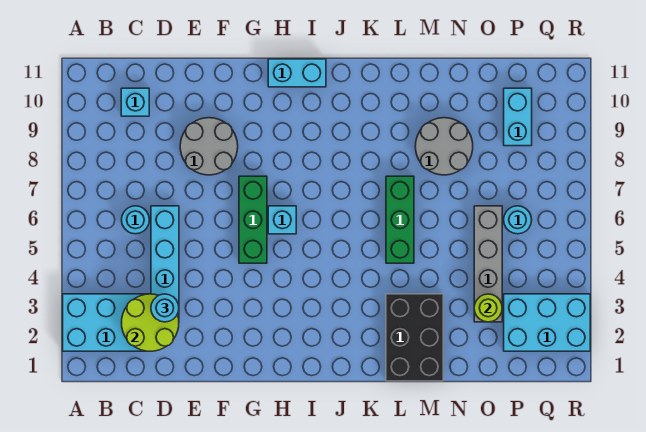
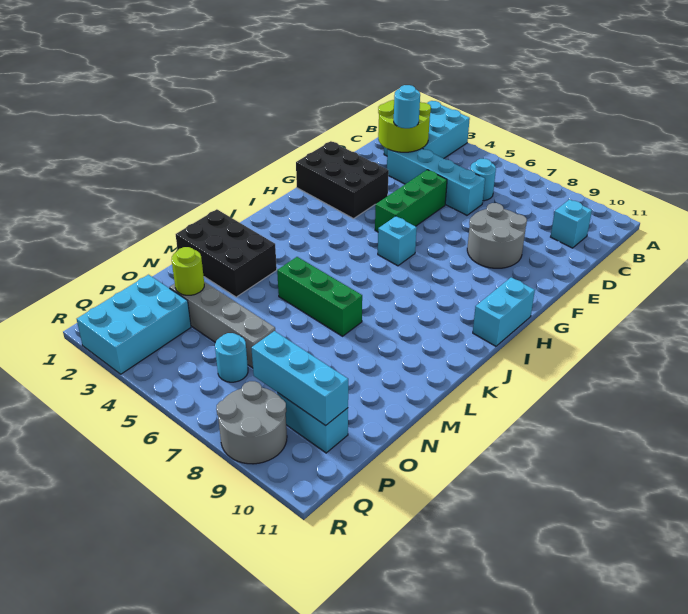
none -> black 2x3 brick [296,141,389,219]
green 1x3 brick [239,176,267,263] -> green 1x3 brick turned to [375,170,447,232]
grey 2x2 round brick [415,118,473,175] -> grey 2x2 round brick moved to [217,381,287,464]
none -> cyan 1x3 brick [251,331,348,425]

